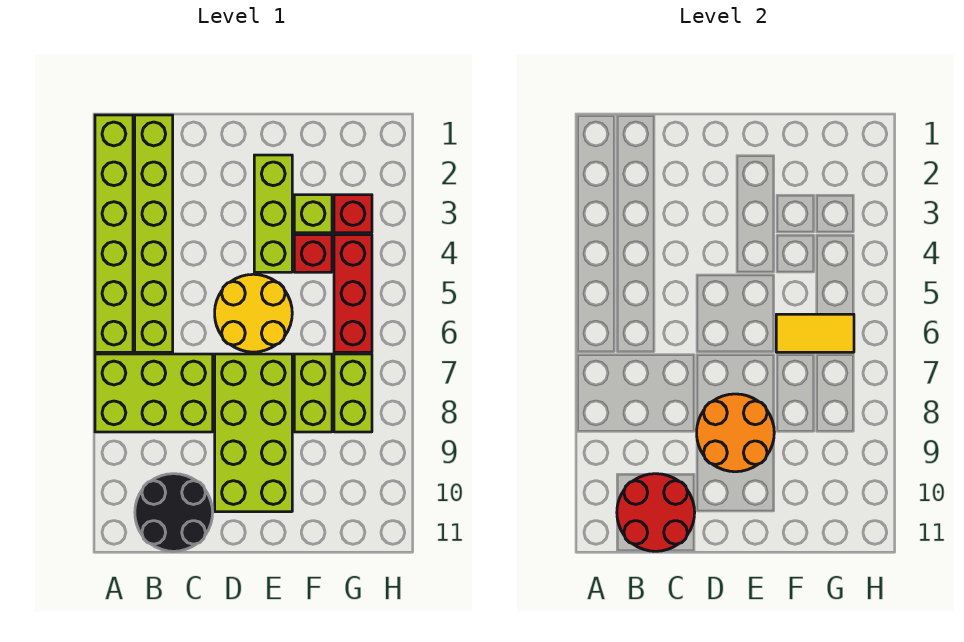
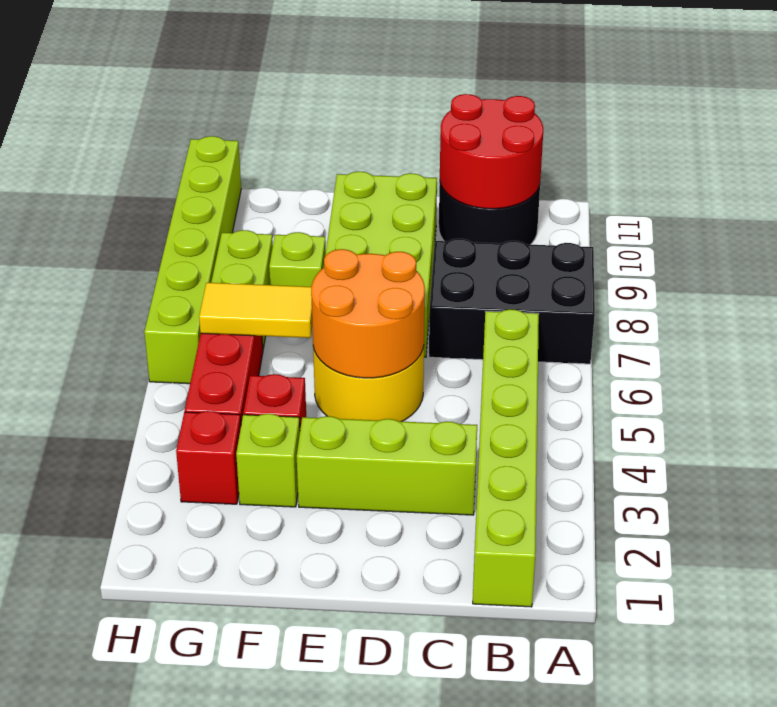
lime 1x6 brick [95,115,133,352] -> lime 1x6 brick moved to [144,136,241,384]
lime 2x3 brick [95,354,213,432] -> black 2x3 brick [429,239,595,364]
orange 2x2 round brick [697,394,774,472] -> orange 2x2 round brick moved to [311,249,425,378]
lime 1x3 brick [254,155,292,272] -> lime 1x3 brick turned to [297,416,477,515]
lime 1x2 brick [294,354,332,432] -> lime 1x1 brick [269,232,326,287]

